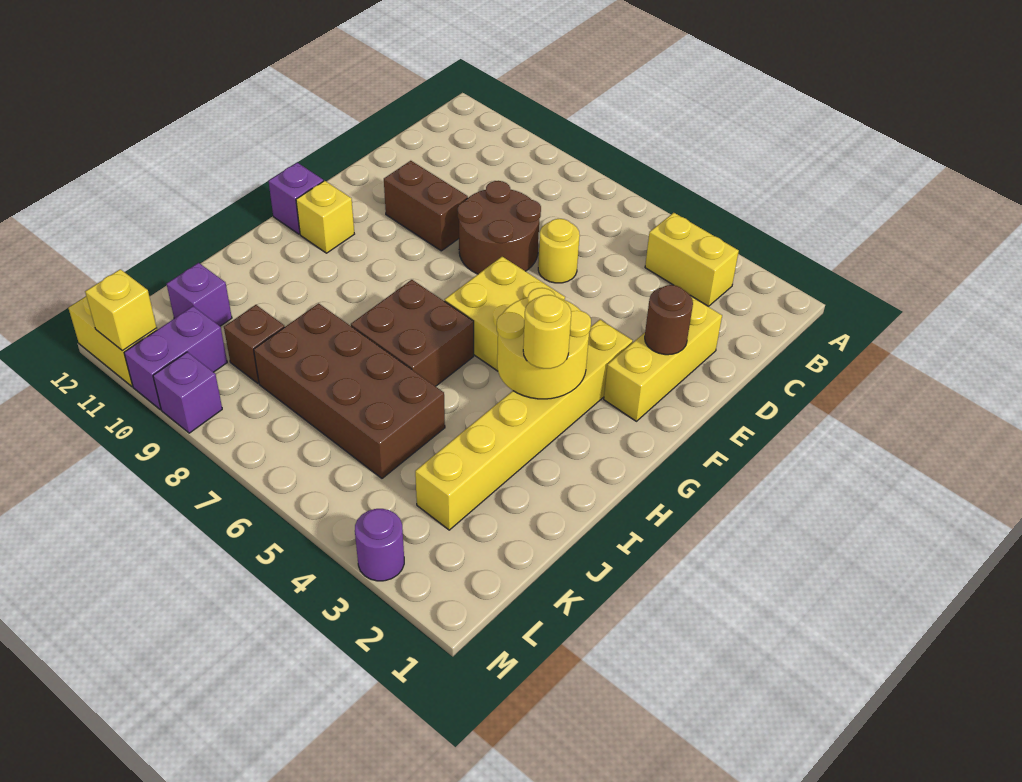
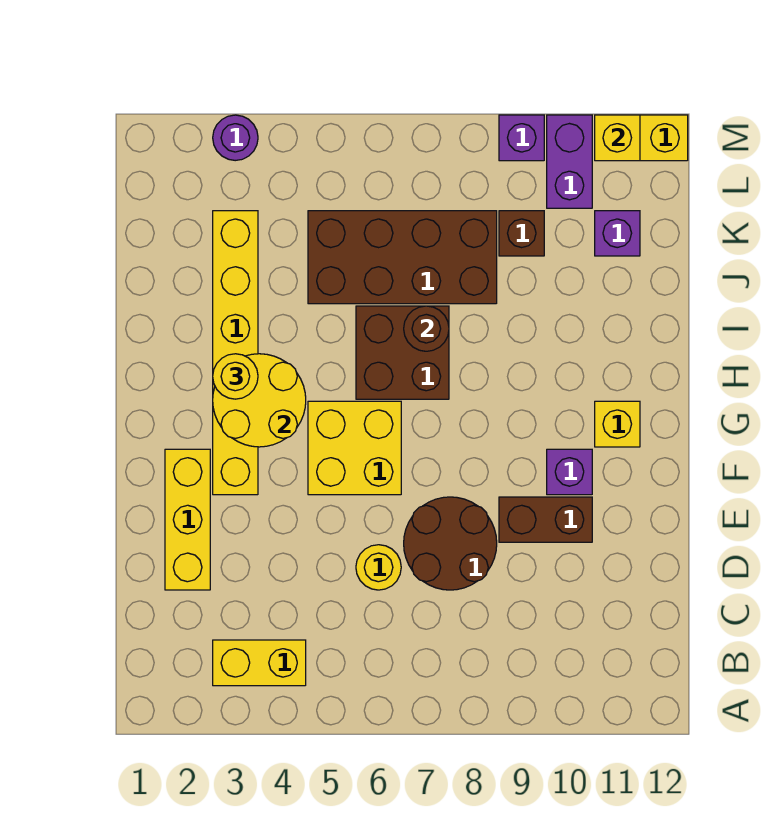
brown 1x1 round brick [645,285,693,355] -> brown 1x1 round brick moved to [404,306,449,351]
purple 1x1 brick [269,163,323,234] -> purple 1x1 brick moved to [547,449,592,495]

